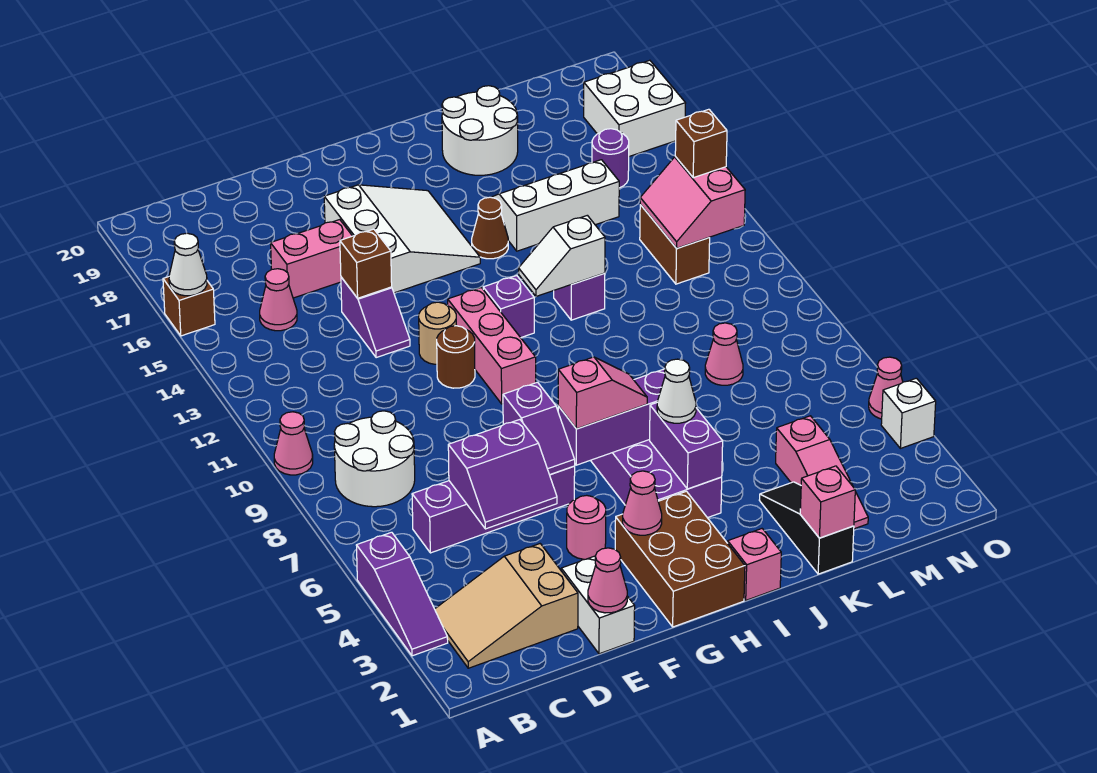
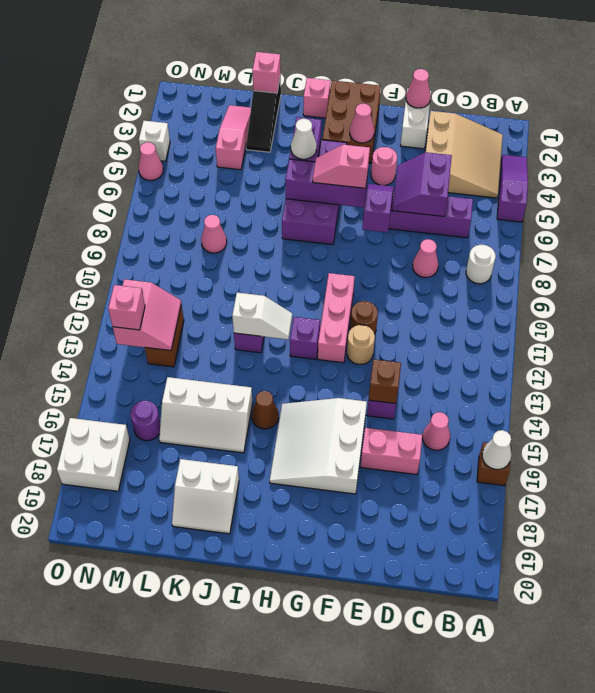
pink 1x1 cone [274,412,313,475] -> pink 1x1 cone moved to [413,239,438,278]
tan 2x3 slope [435,544,578,668] -> tan 3x3 slope [425,111,503,198]
white 2x2 round brick [334,411,415,507] -> white 1x1 round brick [466,245,496,284]
purple 2x2 slope [448,420,557,529] -> purple 2x2 slope turned to [392,152,452,216]
white 2x2 round brick [442,86,518,175] -> white 2x2 slope [172,459,239,534]
brown 1x1 brick [675,109,727,178] -> pink 1x1 brick [108,285,145,330]

